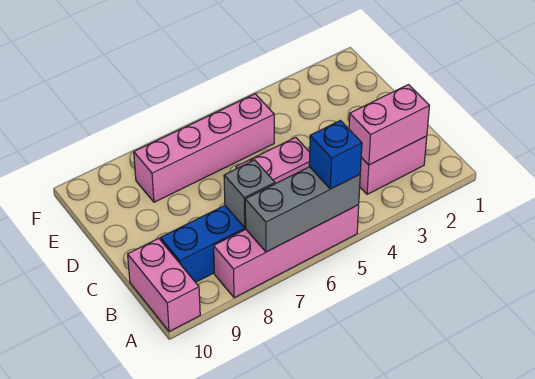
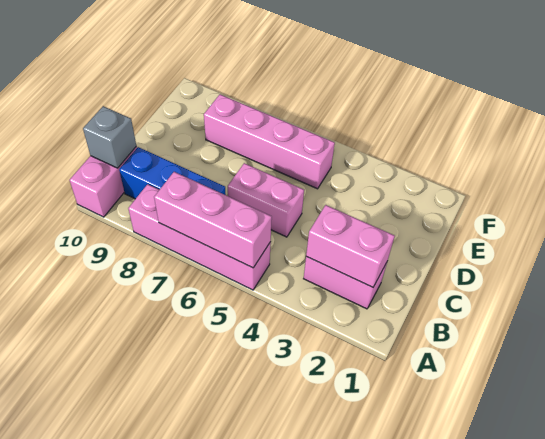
grey 1x3 brick [245,167,360,252] -> pink 1x3 brick [154,172,272,268]
blue 1x1 brick [309,121,362,189] -> none
grey 1x1 brick [224,160,275,227] -> grey 1x1 brick moved to [83,106,136,168]

